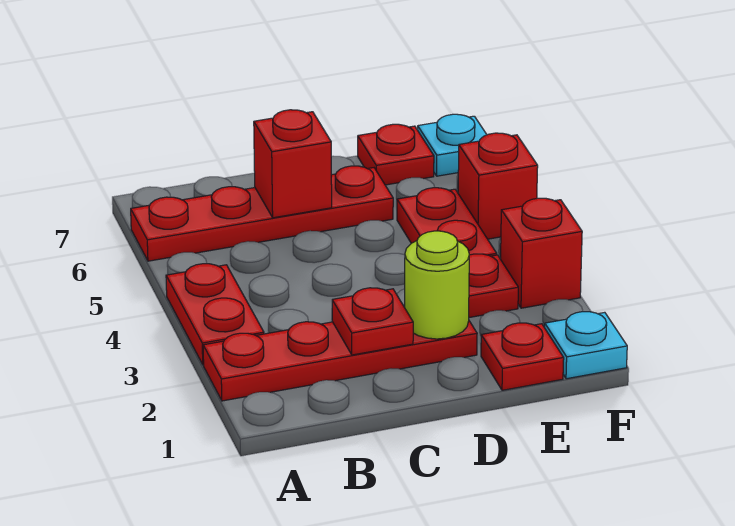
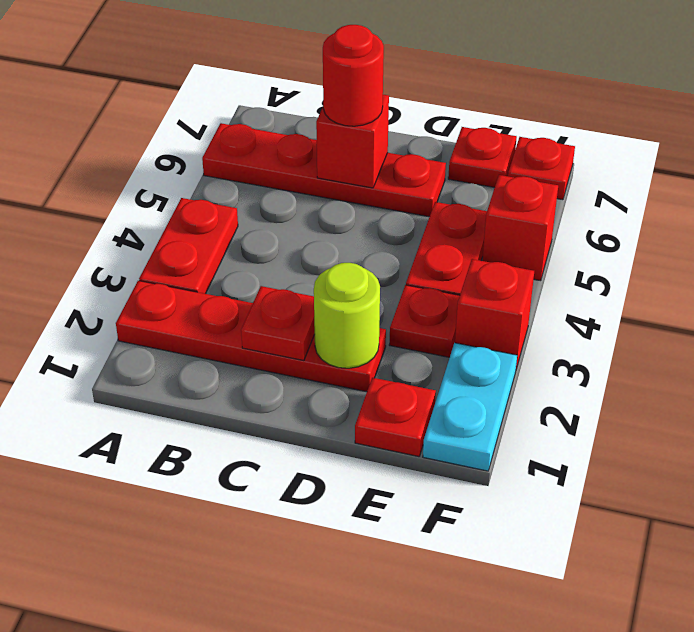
none -> red 1x1 round brick [323,25,384,126]
cyan 1x1 plate [545,311,627,379] -> cyan 1x2 plate [423,343,517,471]
cyan 1x1 plate [418,114,487,176] -> red 1x1 plate [508,137,575,200]

